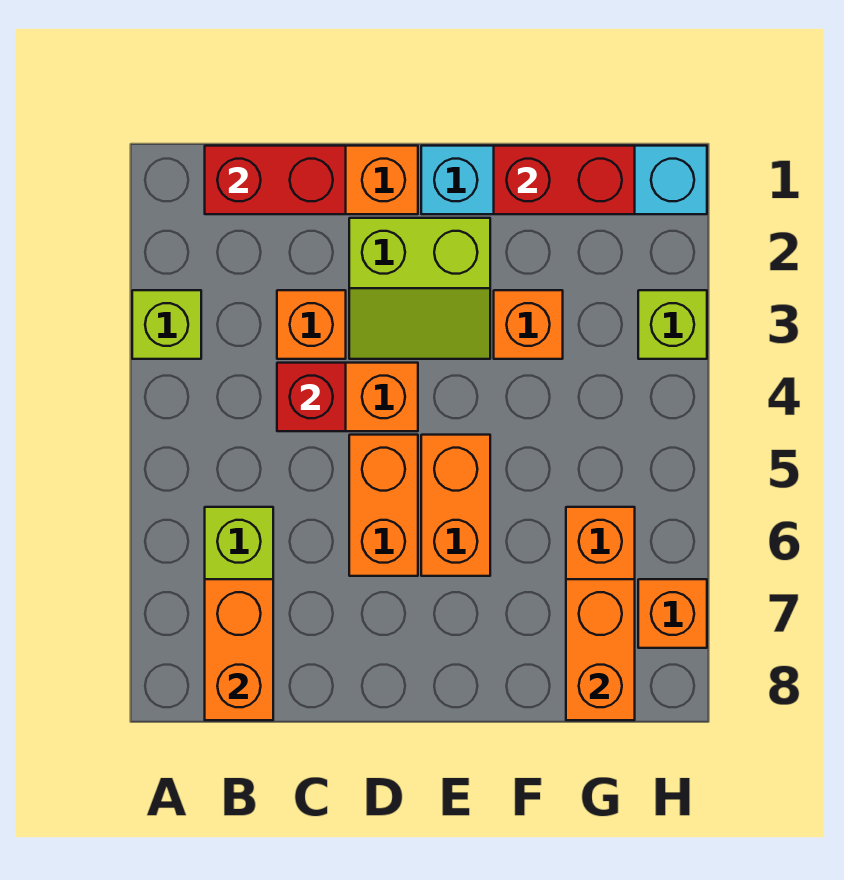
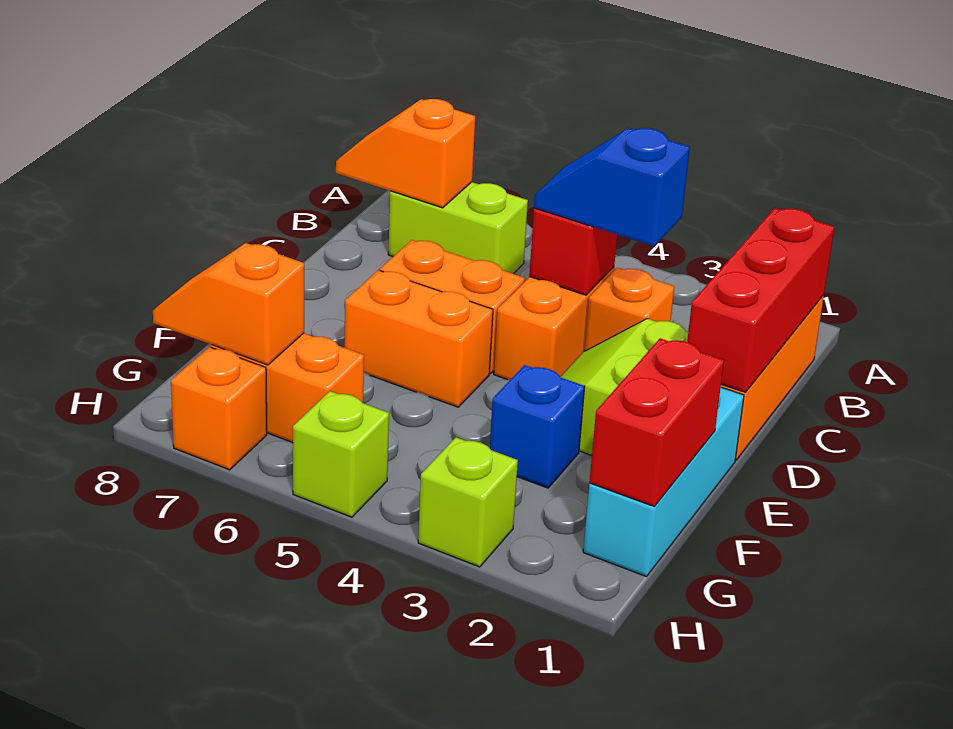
lime 1x1 brick [132,290,201,359] -> lime 1x1 brick moved to [293,391,389,517]
red 1x2 brick [205,146,346,214] -> red 1x3 brick [687,208,834,392]
orange 1x2 brick [205,579,273,720] -> orange 1x2 slope [336,99,475,208]
none -> blue 1x2 slope [534,128,690,246]
cyan 1x4 brick [421,146,707,214] -> cyan 1x3 brick [583,387,744,577]
orange 1x1 brick [494,290,563,359] -> blue 1x1 brick [490,365,585,488]
orange 1x2 brick [566,579,635,720] -> orange 1x2 slope [153,243,304,365]

